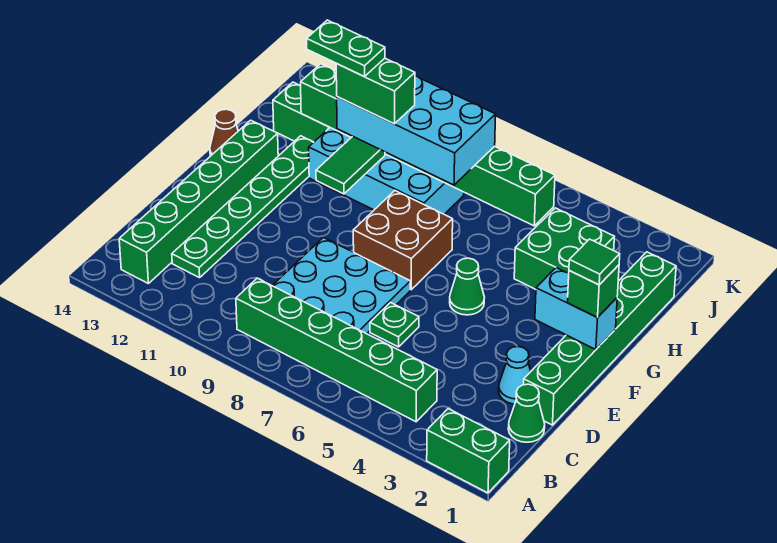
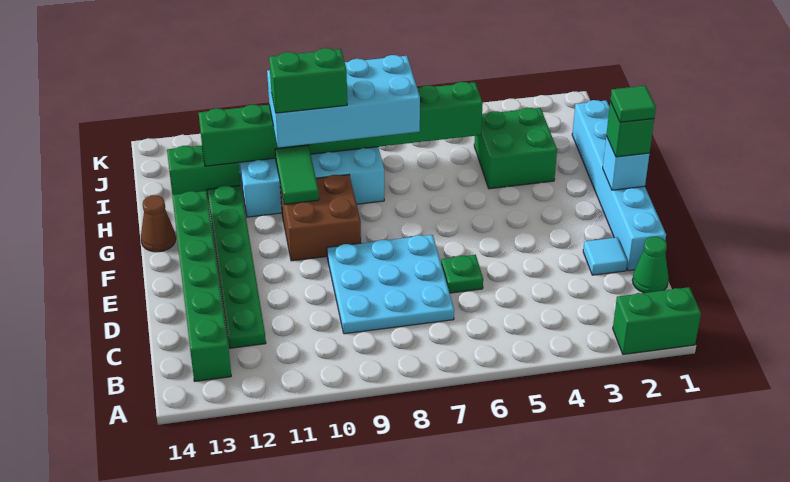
green 1x6 brick [236,278,437,422] -> none
green 1x6 brick [524,252,676,425] -> cyan 1x6 brick [572,100,666,271]
cyan 1x1 cone [499,347,531,404] -> cyan 1x1 tile [583,237,627,275]
cyan 1x2 brick [535,268,617,349] -> cyan 1x1 brick [603,136,649,190]
green 1x1 cone [450,258,485,315] -> none
brown 2x2 brick [353,191,453,290] -> brown 2x2 brick moved to [280,175,361,261]
green 1x2 plate [307,20,385,76] -> none

